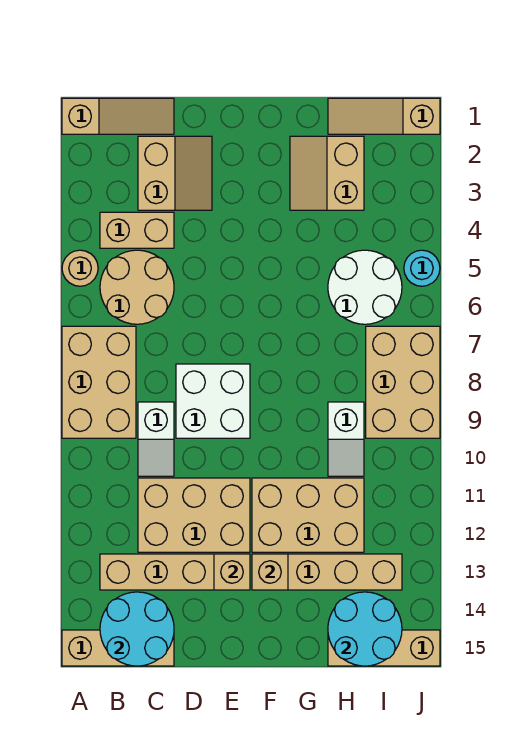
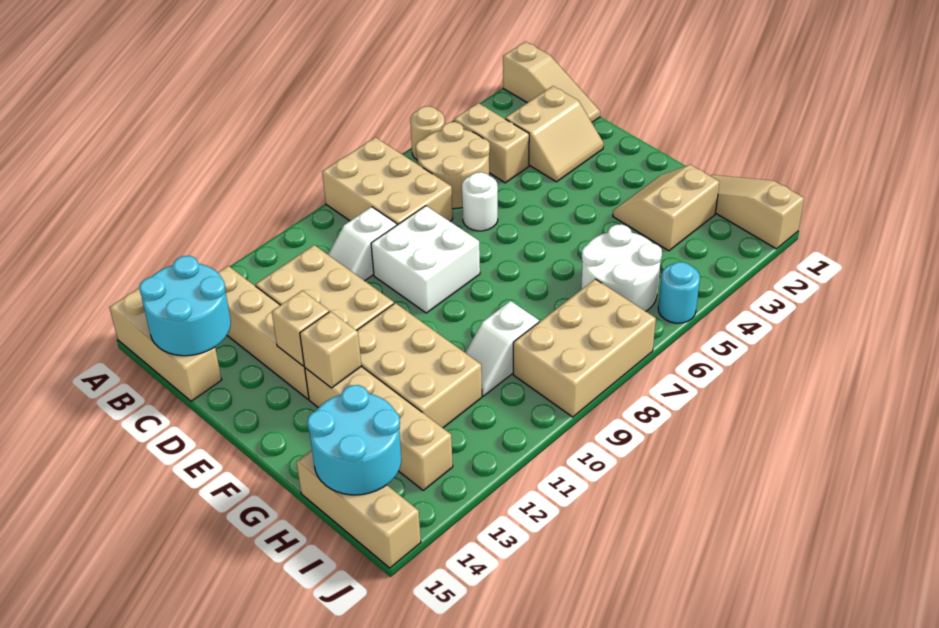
tan 2x3 brick [62,326,136,438] -> tan 2x3 brick turned to [322,137,453,225]
none -> white 1x1 round brick [462,172,498,231]

